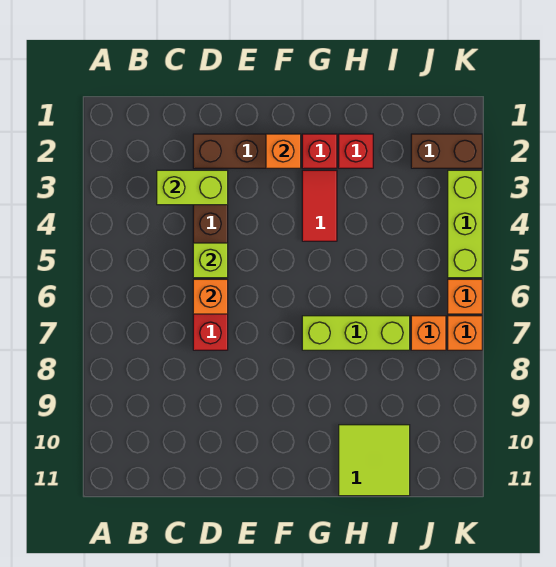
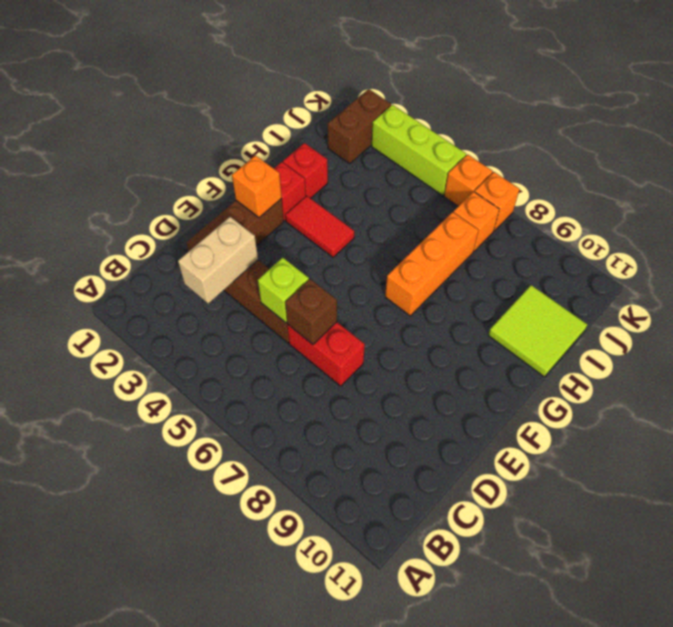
lime 1x2 brick [157,170,228,205] -> tan 1x2 brick [178,217,258,304]
orange 1x1 brick [193,279,228,314] -> brown 1x1 brick [285,279,337,344]
lime 1x3 brick [302,316,410,350] -> orange 1x3 brick [385,212,479,316]

